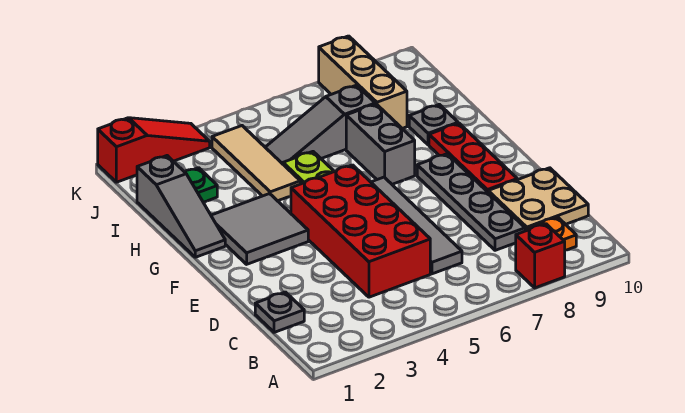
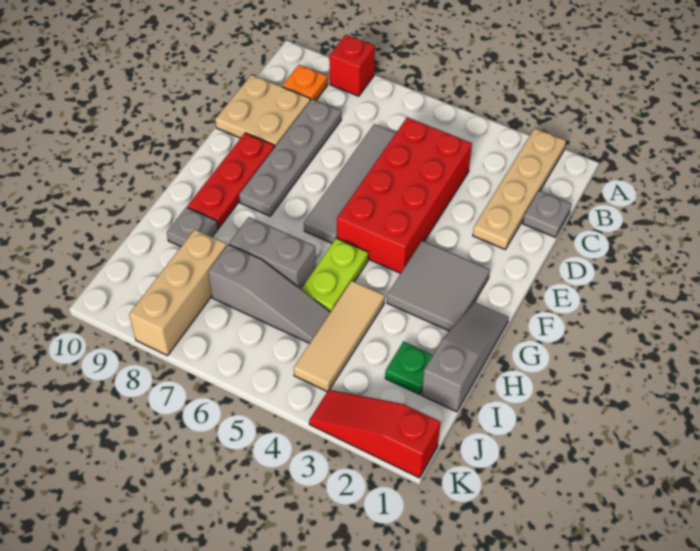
none -> tan 1x4 plate [473,129,566,249]
grey 1x2 brick [346,104,415,184] -> grey 1x2 brick turned to [229,217,316,289]

